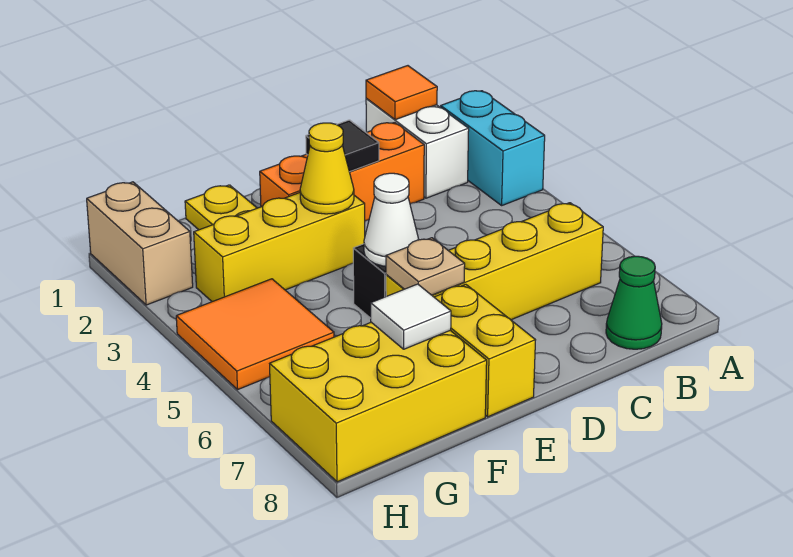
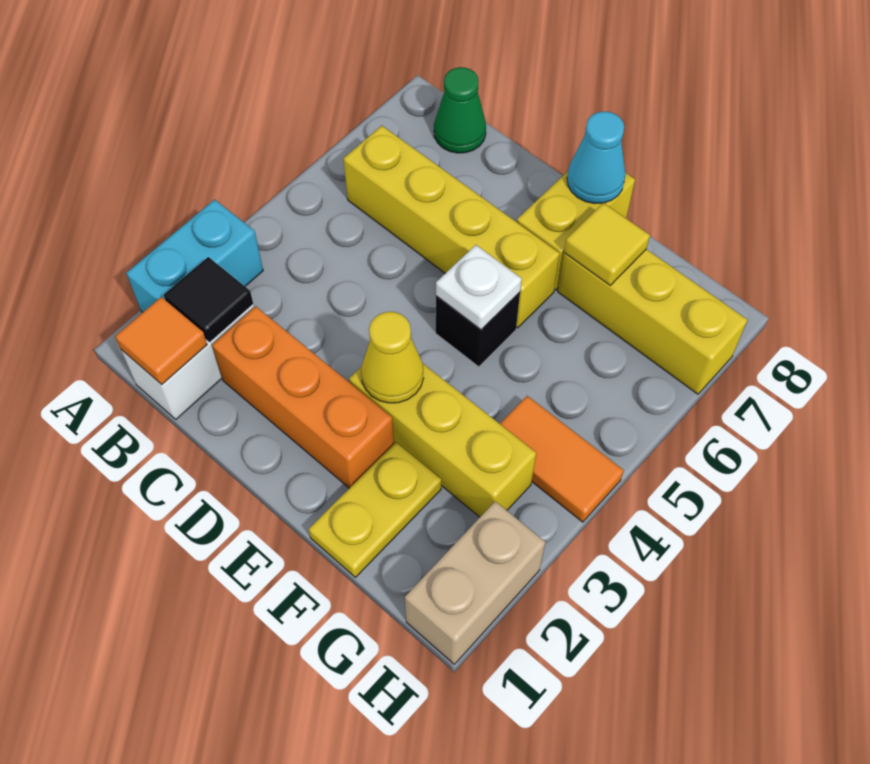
black 1x1 tile [306,120,379,172] -> black 1x1 tile moved to [164,257,253,342]
white 1x1 cone [364,173,419,266] -> white 1x1 plate [436,245,522,330]
tan 1x1 plate [386,238,465,295] -> none
none -> cyan 1x1 cone [567,112,625,204]
yellow 2x3 brick [270,322,487,482] -> yellow 1x3 brick [558,249,747,394]
white 1x1 tile [371,284,451,349] -> yellow 1x1 tile [564,203,650,285]
orange 2x2 tile [176,279,334,389] -> orange 1x2 tile [500,396,624,522]

